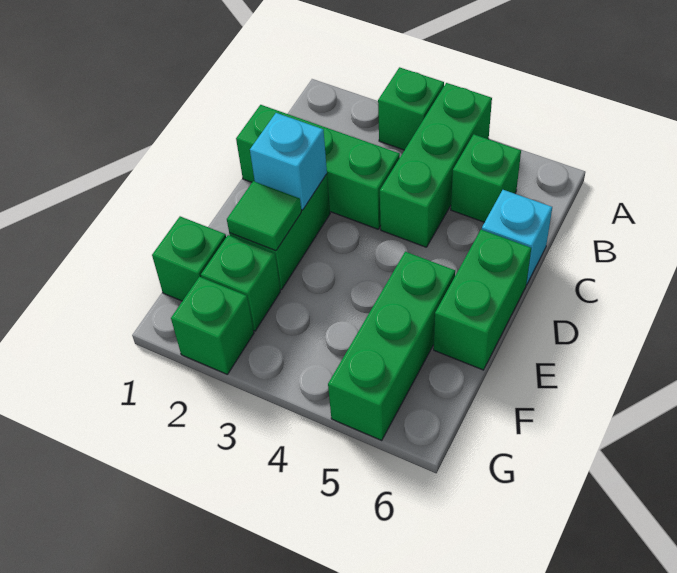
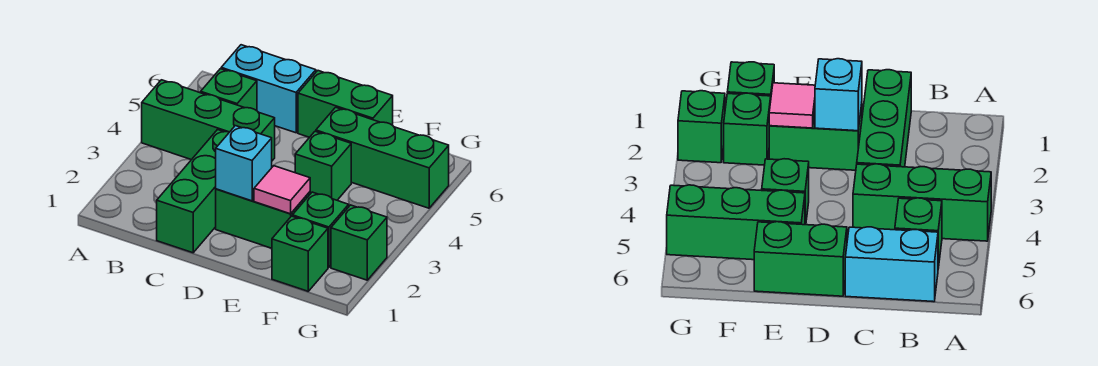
green 1x1 brick [378,67,444,150] -> green 1x1 brick moved to [295,131,351,200]
cyan 1x1 brick [482,190,552,285] -> cyan 1x2 brick [221,45,316,133]
green 1x1 tile [227,181,301,251] -> pink 1x1 tile [254,166,310,214]

